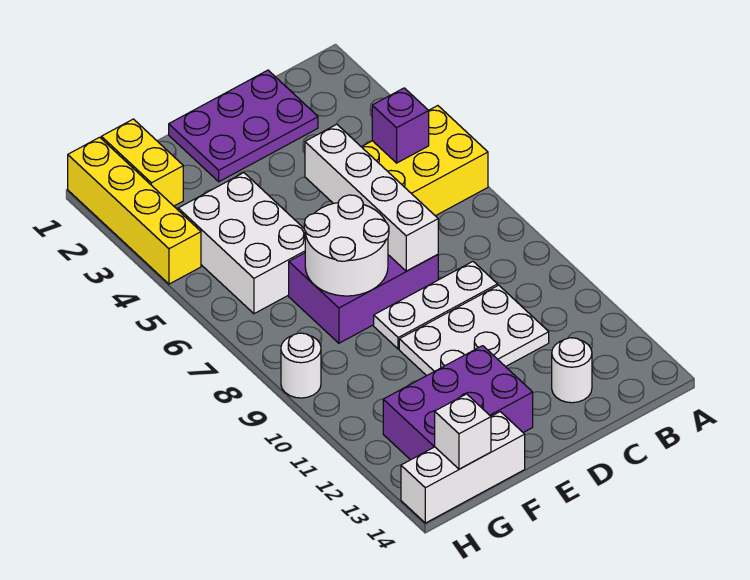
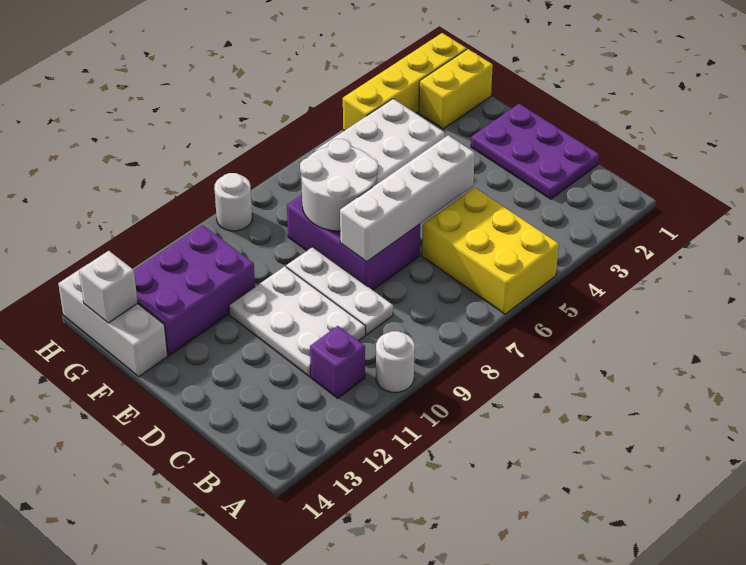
purple 1x1 brick [372,88,429,163] -> purple 1x1 brick moved to [310,326,365,398]
white 1x1 round brick [552,338,592,403] -> white 1x1 round brick moved to [376,331,415,392]
purple 2x3 brick [383,346,533,460] -> purple 2x3 brick turned to [134,225,255,355]

